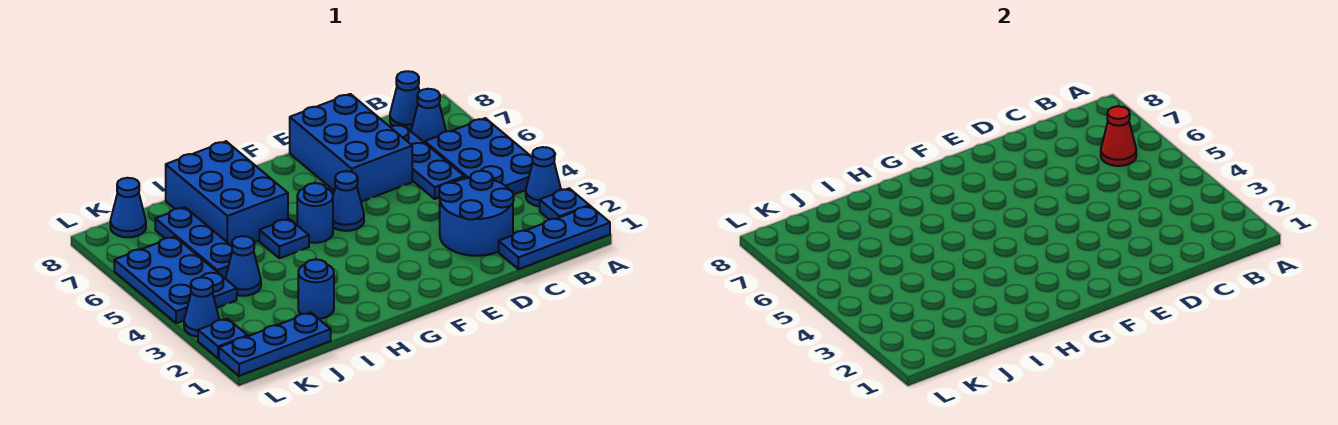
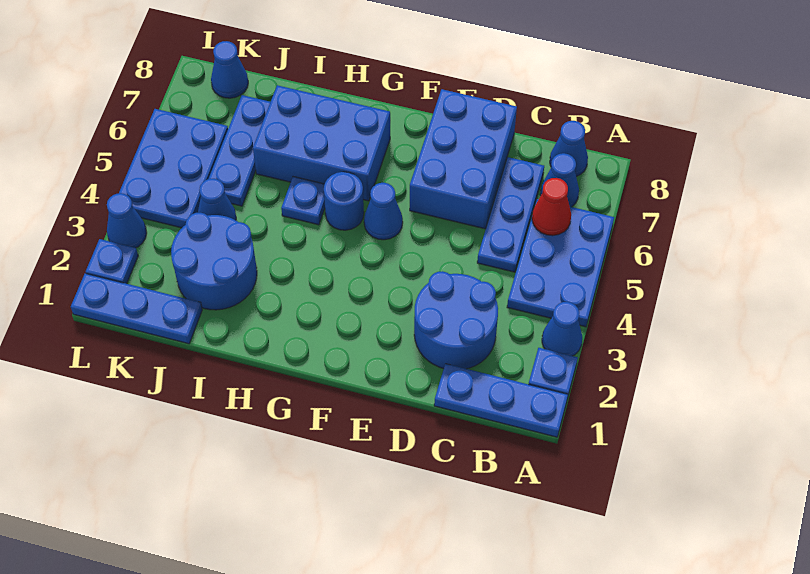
blue 2x3 brick [166,141,288,246] -> blue 2x3 brick turned to [253,85,390,201]
blue 1x1 round brick [298,259,334,319] -> blue 2x2 round brick [171,213,257,310]

